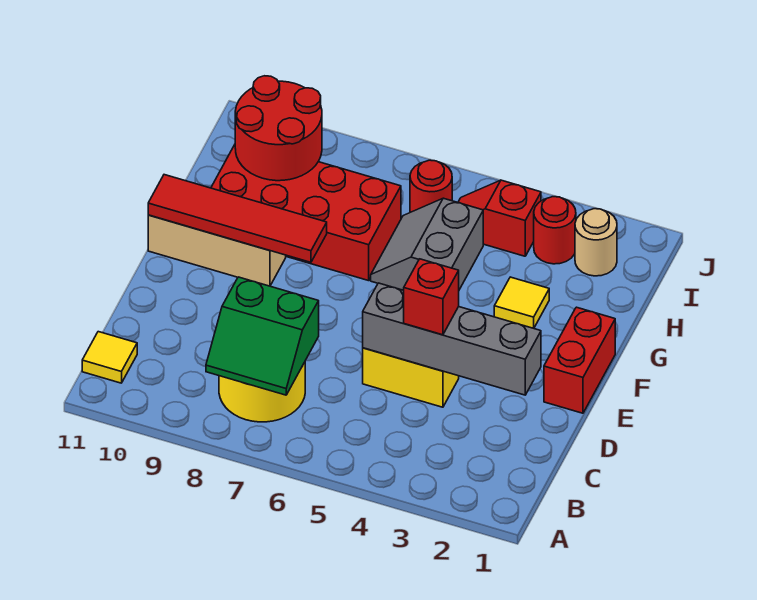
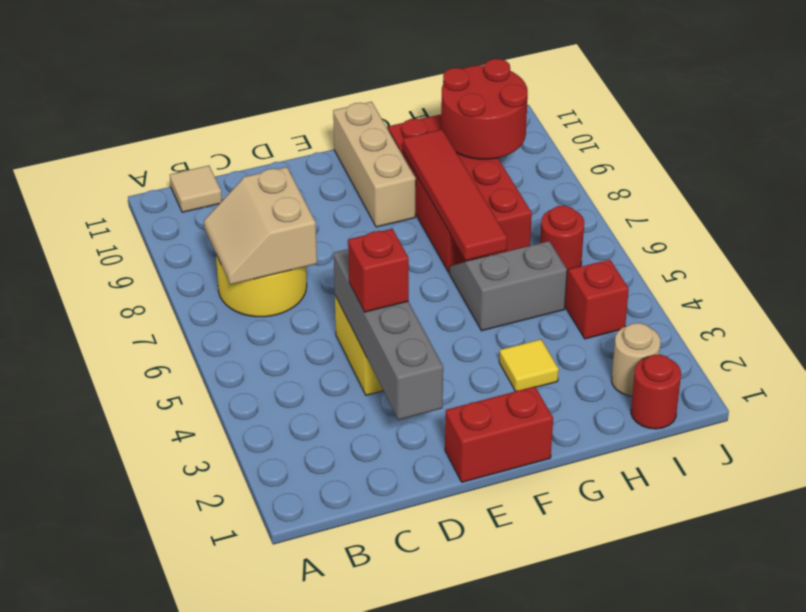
green 2x2 slope [206,277,319,395] -> tan 2x2 slope [204,167,317,285]
yellow 1x1 tile [82,332,137,383] -> tan 1x1 tile [170,166,222,212]
red 1x4 tile [148,175,327,262] -> red 1x4 tile moved to [403,130,507,260]
red 1x1 round brick [534,197,576,264] -> red 1x1 round brick moved to [631,355,681,429]

